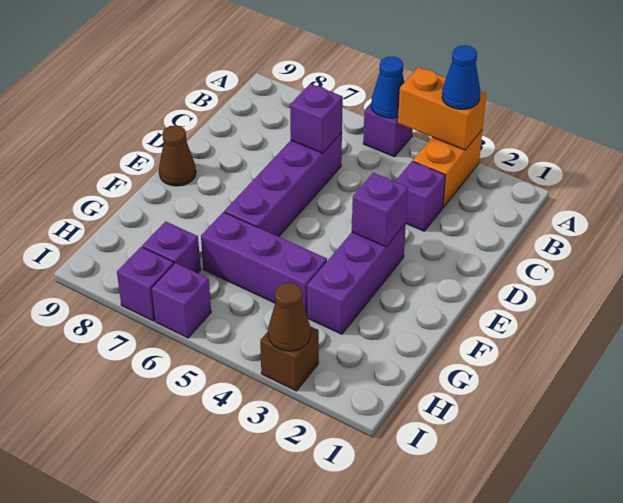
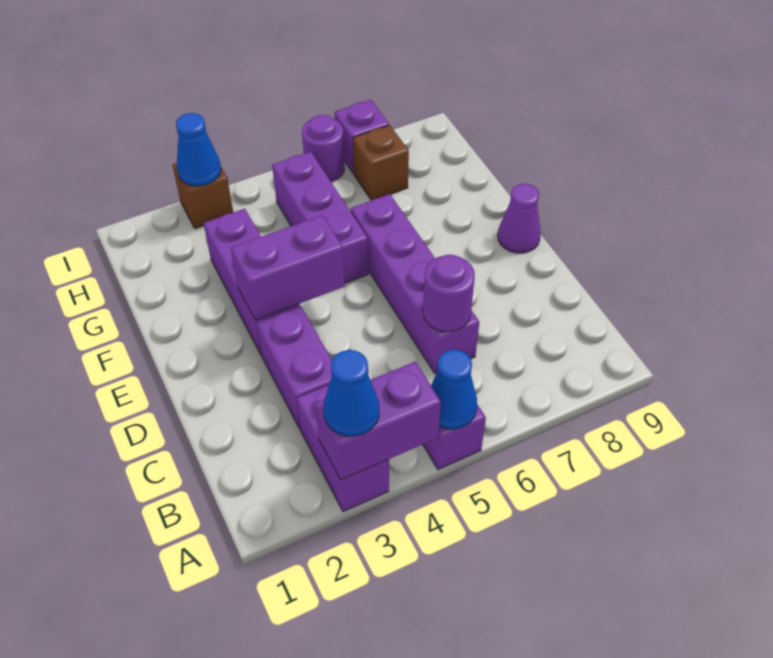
orange 1x2 brick [413,130,483,207] -> purple 1x2 brick [297,385,389,512]
orange 1x2 brick [398,67,486,150] -> purple 1x2 brick [315,362,441,480]
purple 1x1 brick [395,161,445,231] -> purple 1x2 brick [257,306,332,429]
purple 1x1 brick [290,84,343,153] -> purple 1x1 round brick [423,255,475,332]
purple 1x1 brick [352,173,408,247] -> purple 1x2 brick [231,215,345,320]
brown 1x1 cone [159,125,196,186] -> purple 1x1 cone [498,184,541,253]
purple 1x3 brick [201,212,327,316] -> purple 1x3 brick turned to [272,152,369,283]
purple 1x1 brick [142,221,201,273] -> brown 1x1 brick [353,125,409,200]
brown 1x1 cone [268,283,311,351] -> blue 1x1 cone [176,113,221,186]
purple 1x1 brick [152,263,211,338] -> purple 1x1 round brick [302,115,345,181]

